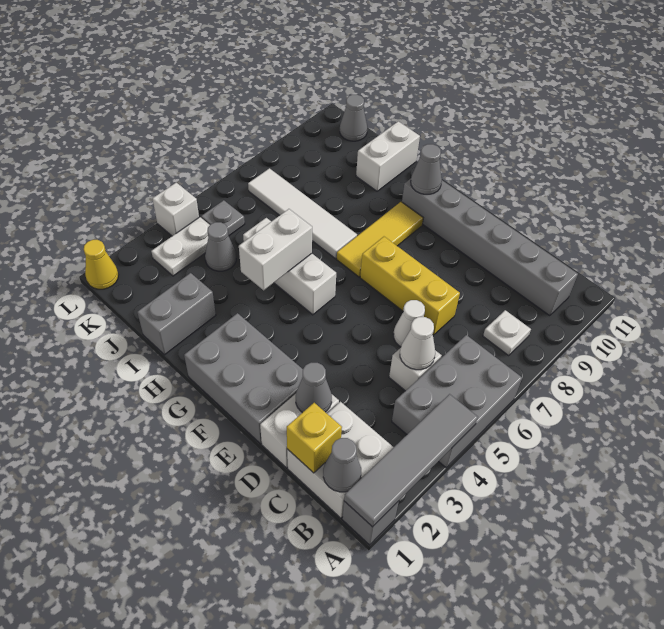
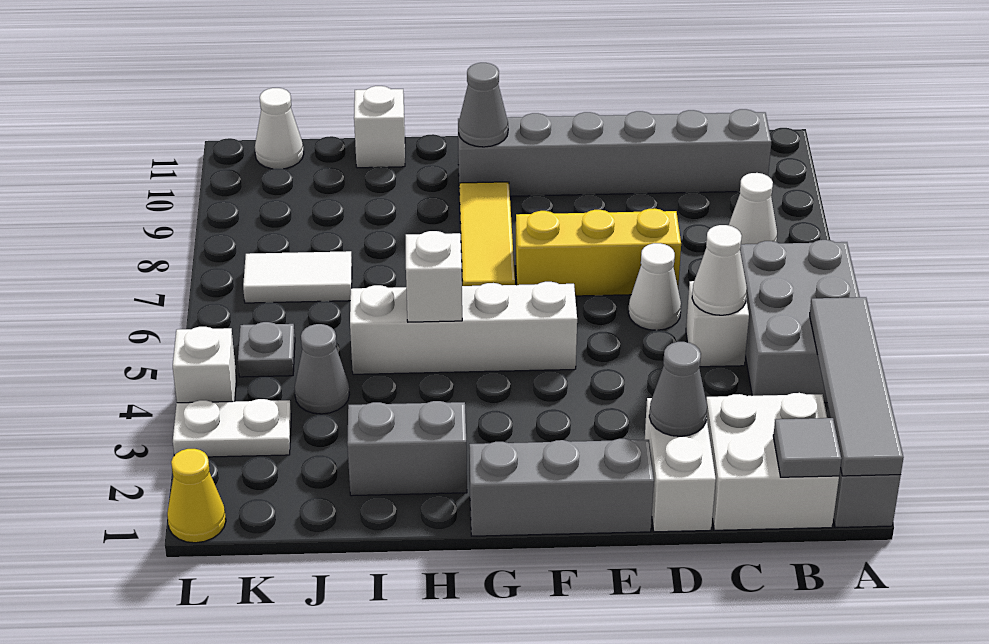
grey 1x1 cone [323,438,361,492] -> grey 1x1 tile [773,418,842,477]
white 1x1 plate [483,310,531,355] -> white 1x1 cone [729,173,777,244]
yellow 1x1 brick [287,403,342,473] -> none
grey 2x3 brick [184,313,303,444] -> grey 1x3 brick [469,439,654,536]
white 1x3 brick [243,218,336,315] -> white 1x4 brick [350,282,577,374]
white 1x2 brick [239,209,312,290] -> white 1x1 brick [406,231,462,322]
white 1x4 tile [248,168,357,259] -> white 1x2 tile [243,251,352,303]
grey 1x2 brick [137,273,216,355] -> grey 1x2 brick turned to [347,401,467,496]
white 1x2 brick [356,121,420,191] -> white 1x1 brick [354,86,405,168]
white 1x2 plate [151,217,210,276] -> white 1x2 plate turned to [173,399,291,457]
grey 1x1 cone [340,95,367,141] -> white 1x1 cone [255,88,304,169]

